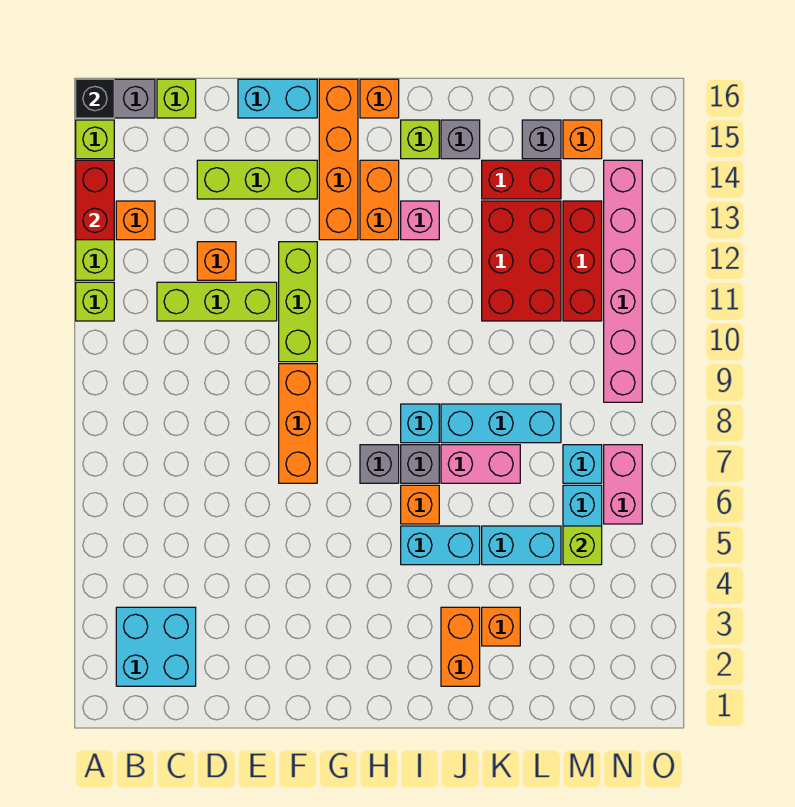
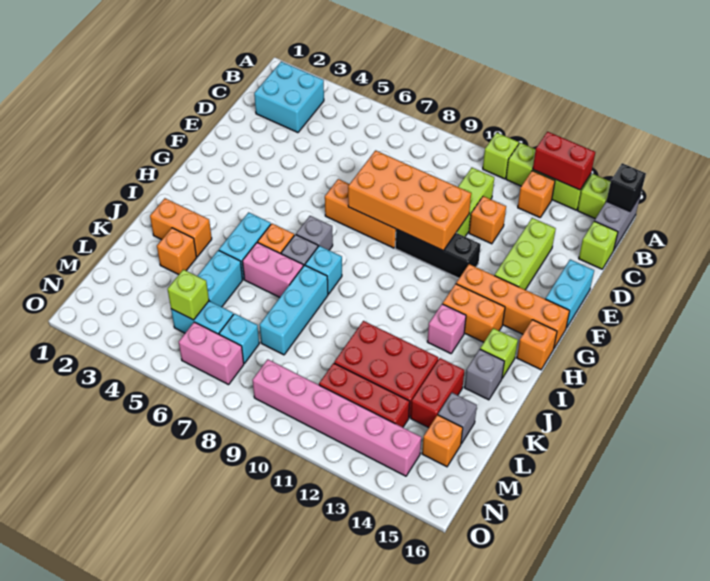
none -> orange 2x4 brick [348,150,471,251]
lime 1x3 brick [279,242,317,362] -> black 1x3 brick [395,229,481,278]
pink 1x2 brick [441,445,520,483] -> pink 1x2 brick turned to [242,242,303,297]

